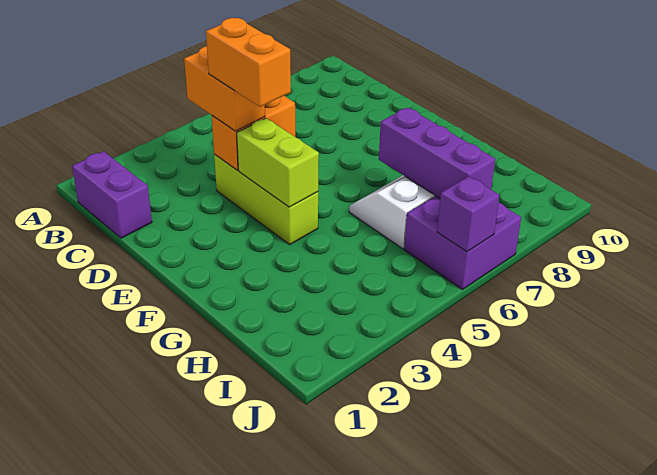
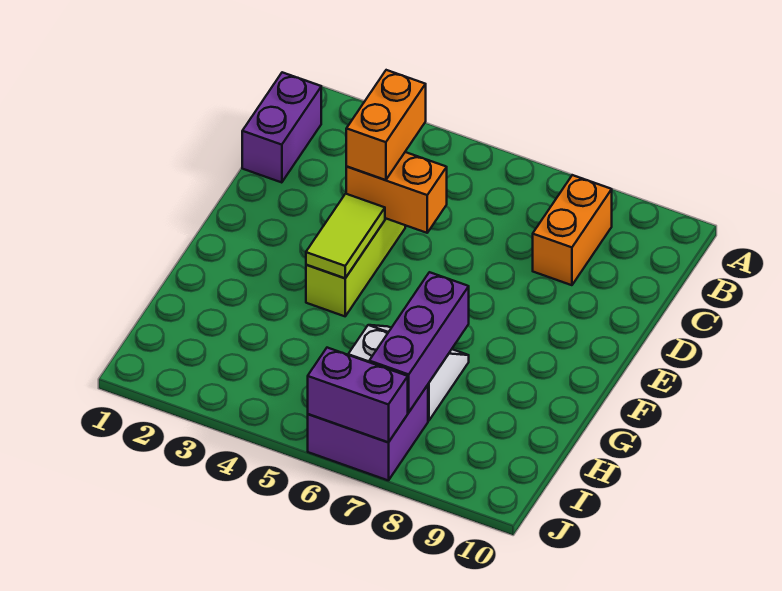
orange 1x2 brick [206,18,291,107] -> orange 1x2 brick moved to [533,175,612,285]
lime 1x2 brick [237,118,319,207] -> lime 1x2 tile [306,194,385,278]
purple 1x1 brick [437,176,499,252] -> purple 1x2 brick [308,348,408,442]

